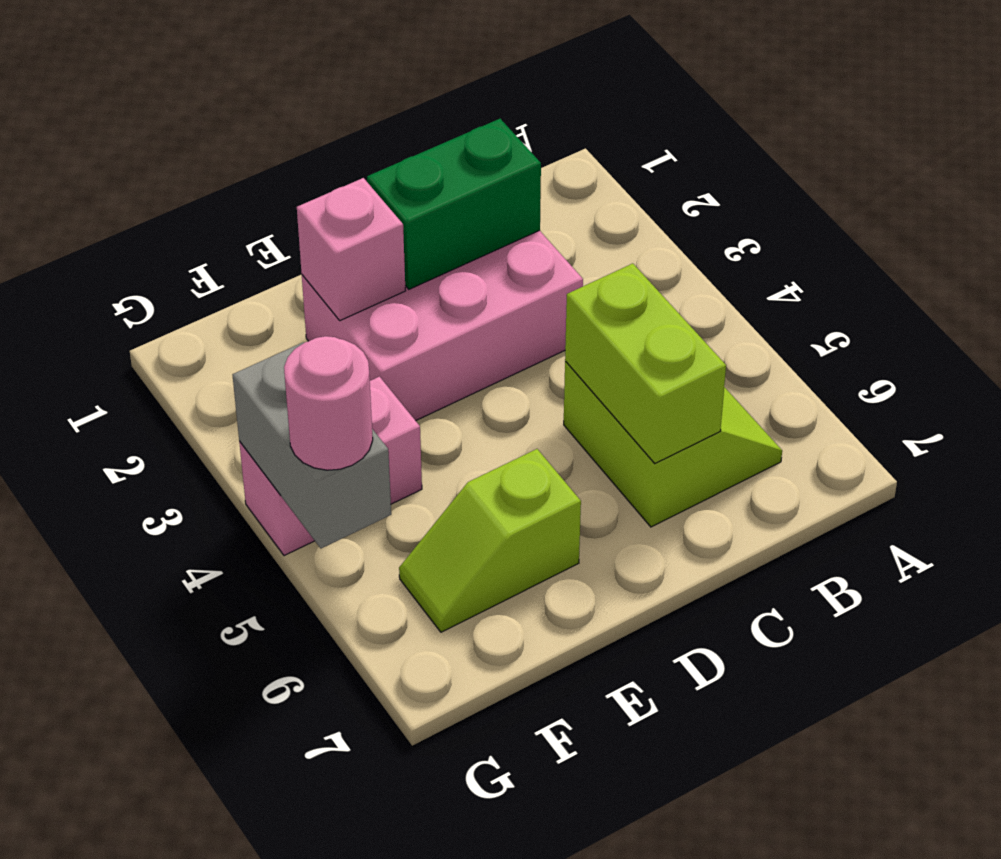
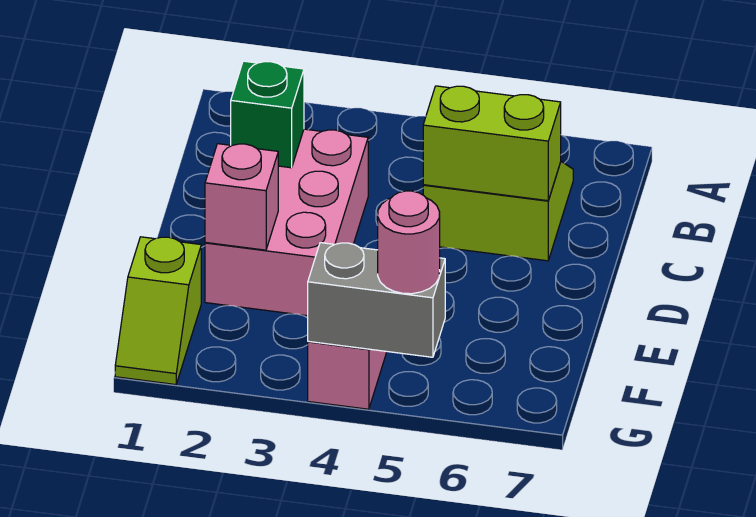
green 1x2 brick [367,119,541,289] -> green 1x1 brick [231,61,304,168]
lime 1x2 slope [399,449,581,632] -> lime 1x2 slope moved to [115,237,201,385]

